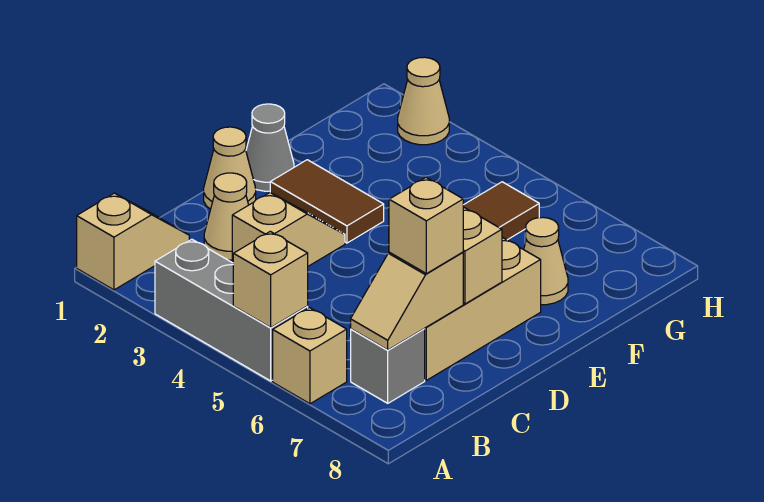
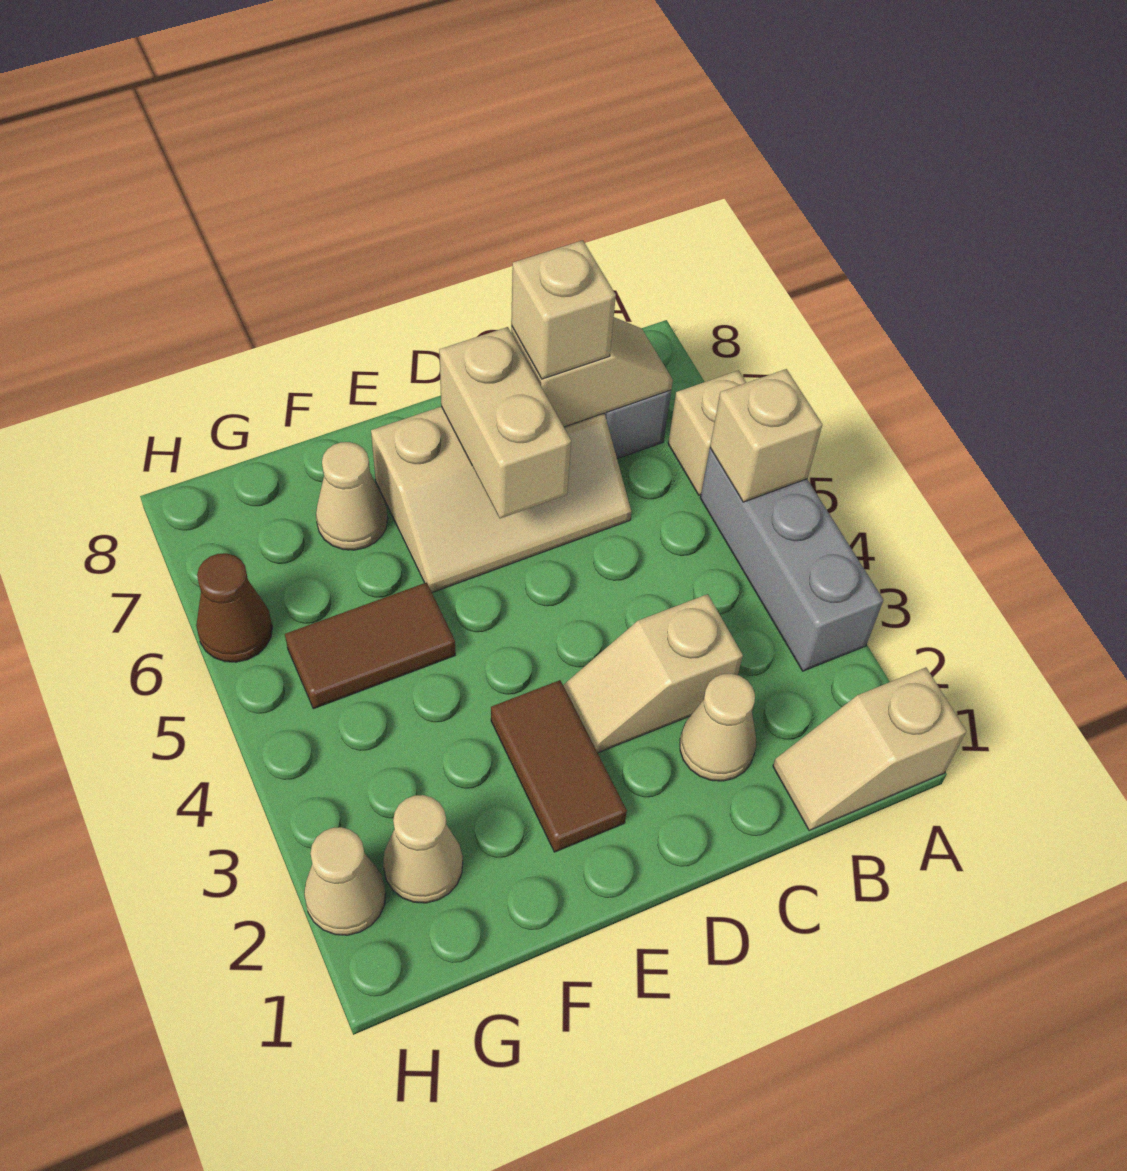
tan 1x1 cone [204,127,256,209] -> tan 1x1 cone moved to [383,795,463,903]
grey 1x1 cone [246,104,294,191] -> none
none -> brown 1x1 cone [196,553,272,662]

